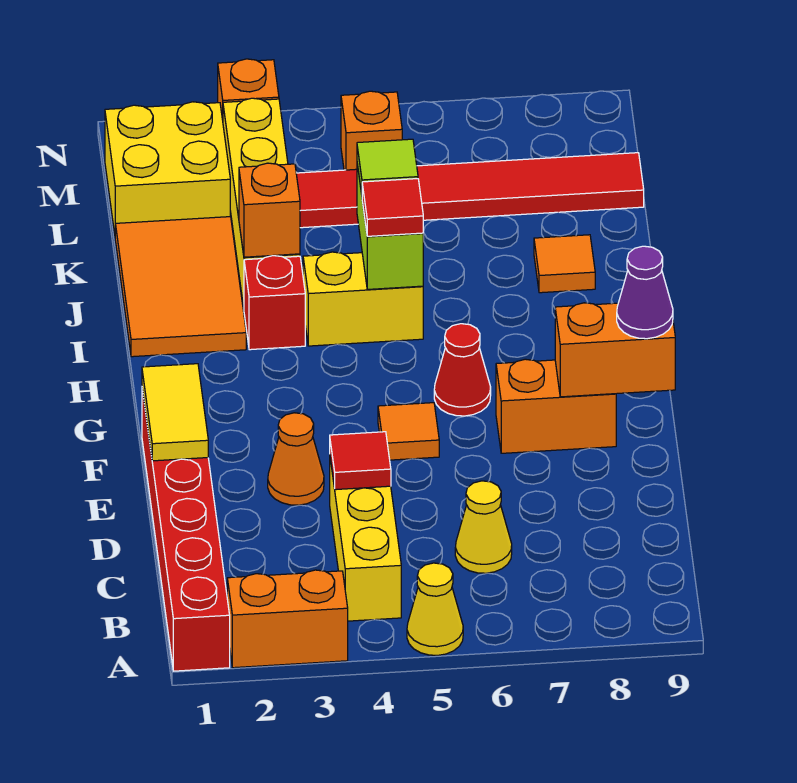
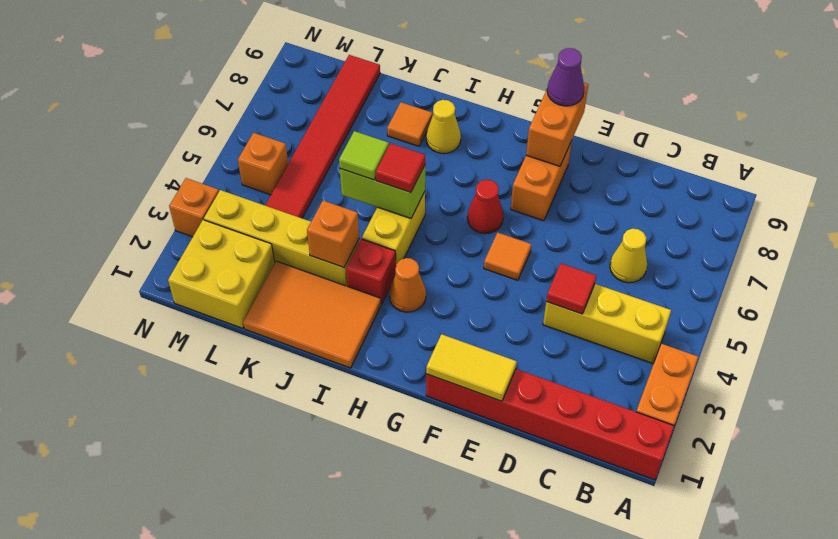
yellow 1x1 cone [407,563,463,655] -> yellow 1x1 cone moved to [426,100,461,154]
orange 1x1 cone [268,413,324,505] -> orange 1x1 cone moved to [389,258,426,312]

